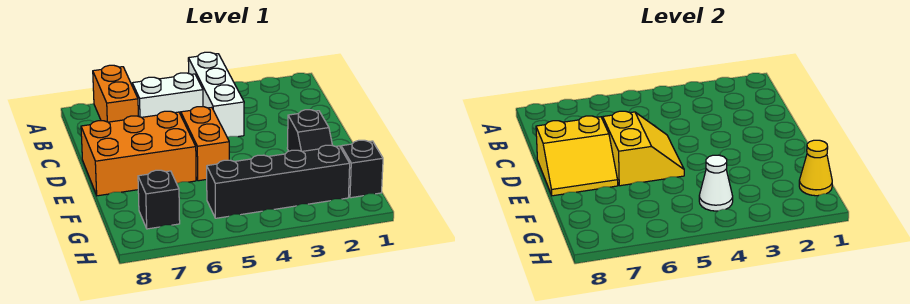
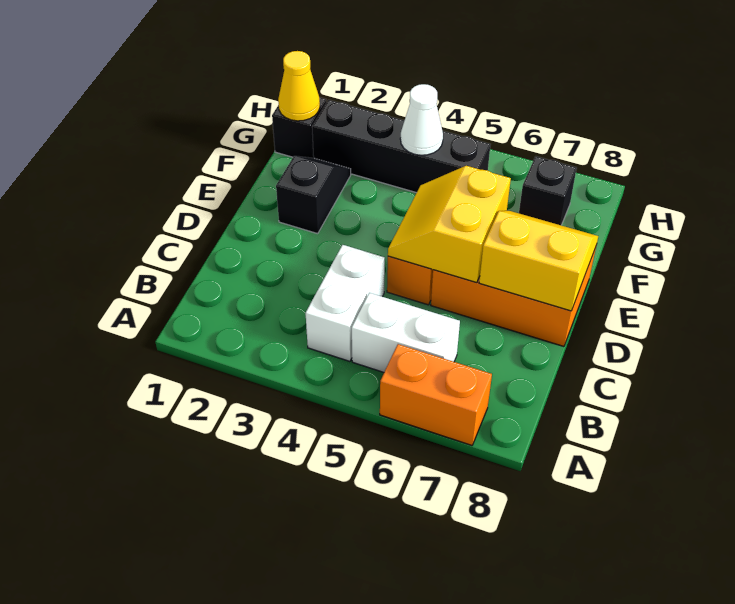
white 1x3 brick [188,52,244,137] -> white 1x2 brick [306,245,385,361]
orange 1x2 brick [93,65,138,122] -> orange 1x2 brick turned to [380,344,492,445]

